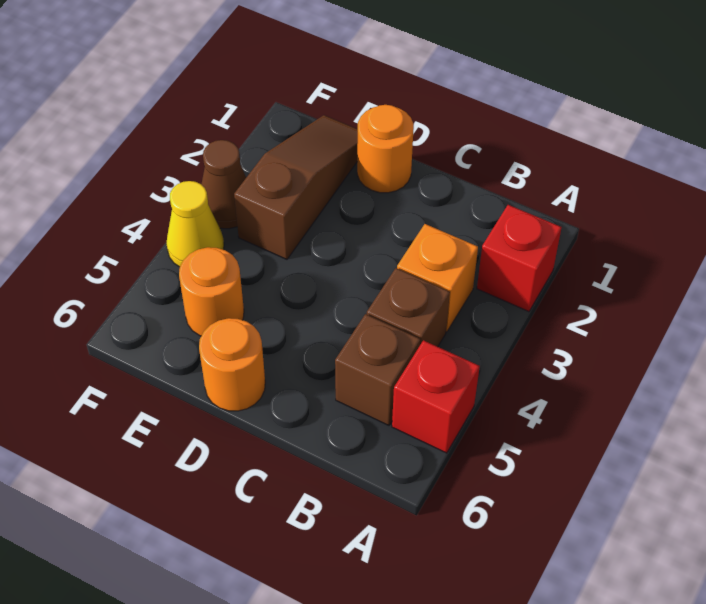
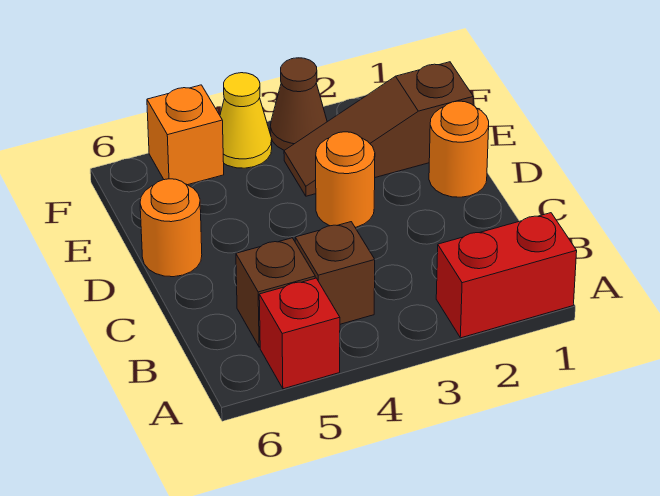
red 1x1 brick [477,205,562,312] -> red 1x2 brick [436,213,577,338]
orange 1x1 brick [397,224,478,332] -> orange 1x1 brick moved to [147,85,224,185]
brown 1x3 slope [234,115,358,259] -> brown 1x3 slope turned to [284,62,473,196]
orange 1x1 round brick [179,247,244,336] -> orange 1x1 round brick moved to [316,132,375,227]

